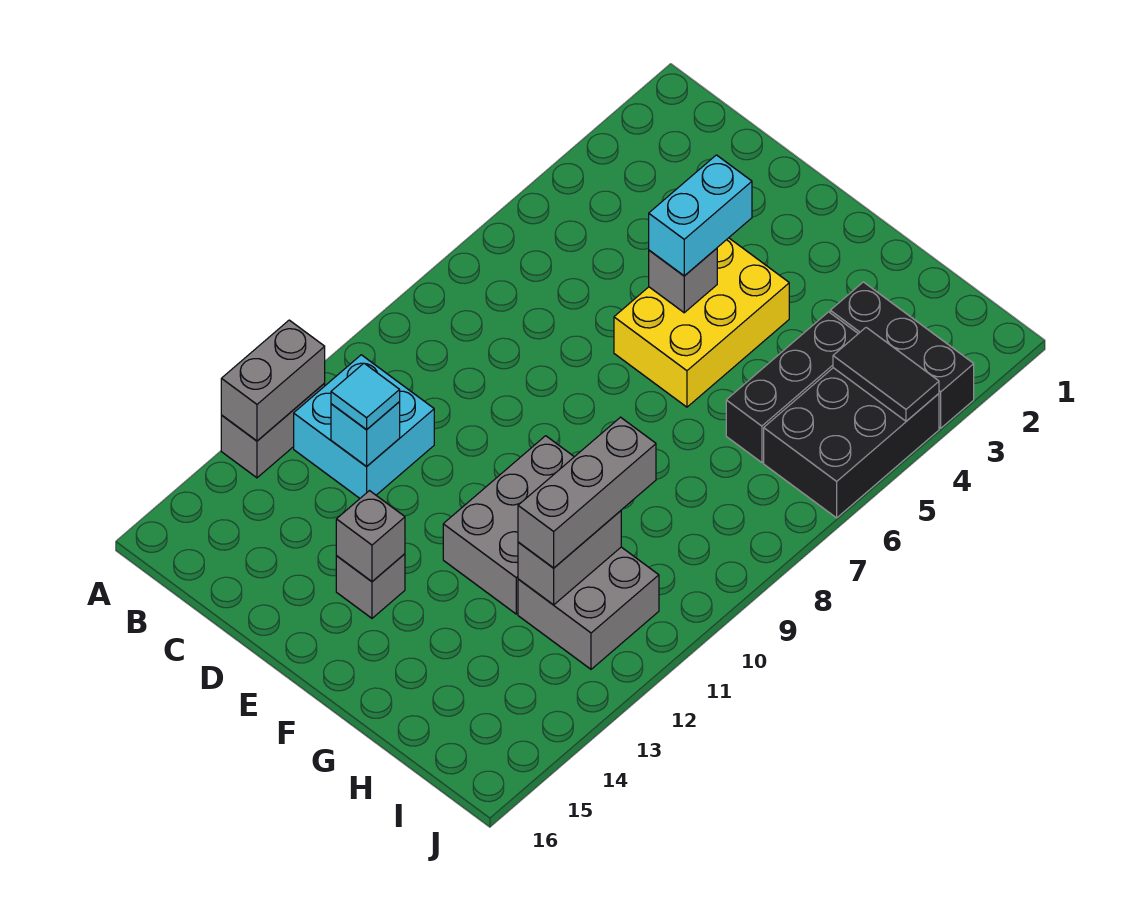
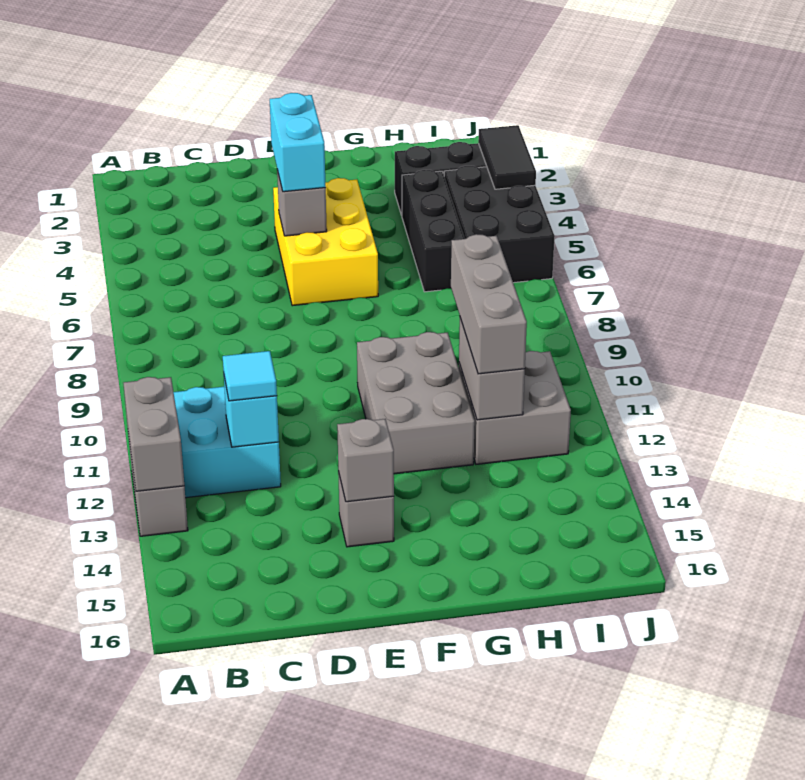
black 1x2 tile [833,327,939,421] -> black 1x2 tile turned to [478,125,536,189]

